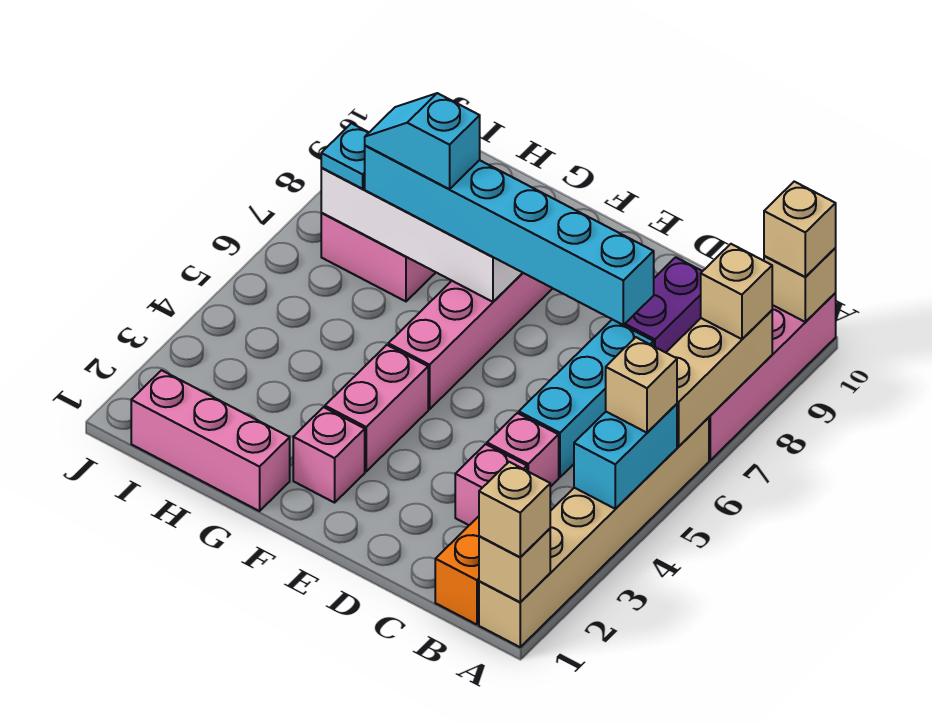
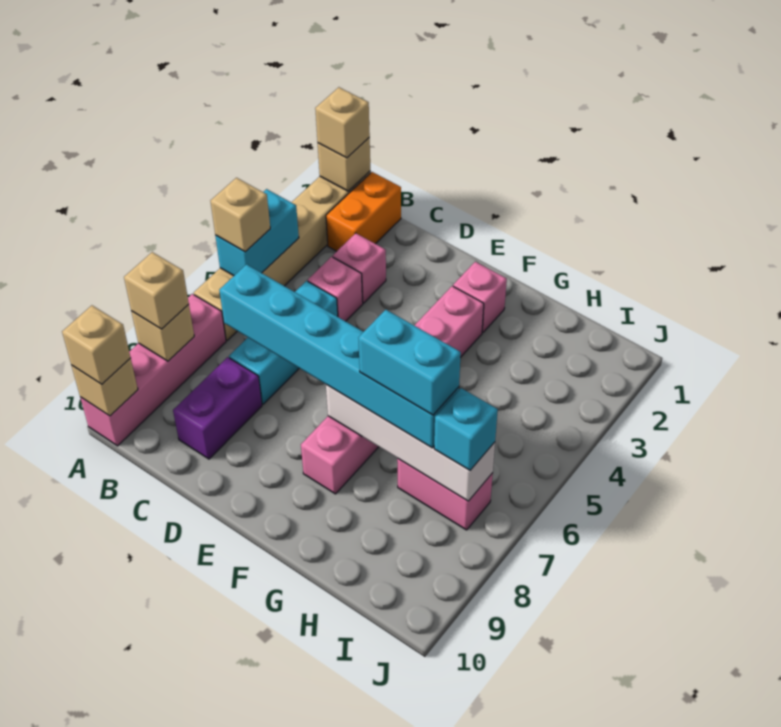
tan 1x3 brick [666,310,772,446] -> tan 1x1 brick [131,304,194,361]
pink 1x3 brick [131,370,290,511] -> none
cyan 1x2 slope [365,93,480,189] -> cyan 1x2 brick [358,310,461,415]
cyan 1x1 plate [321,123,369,189] -> cyan 1x1 brick [434,388,498,470]

